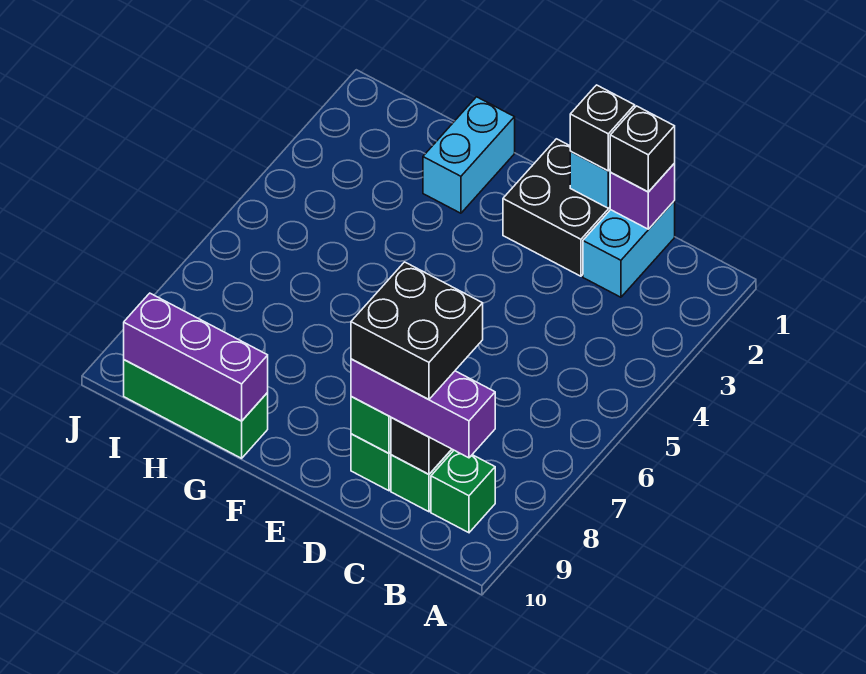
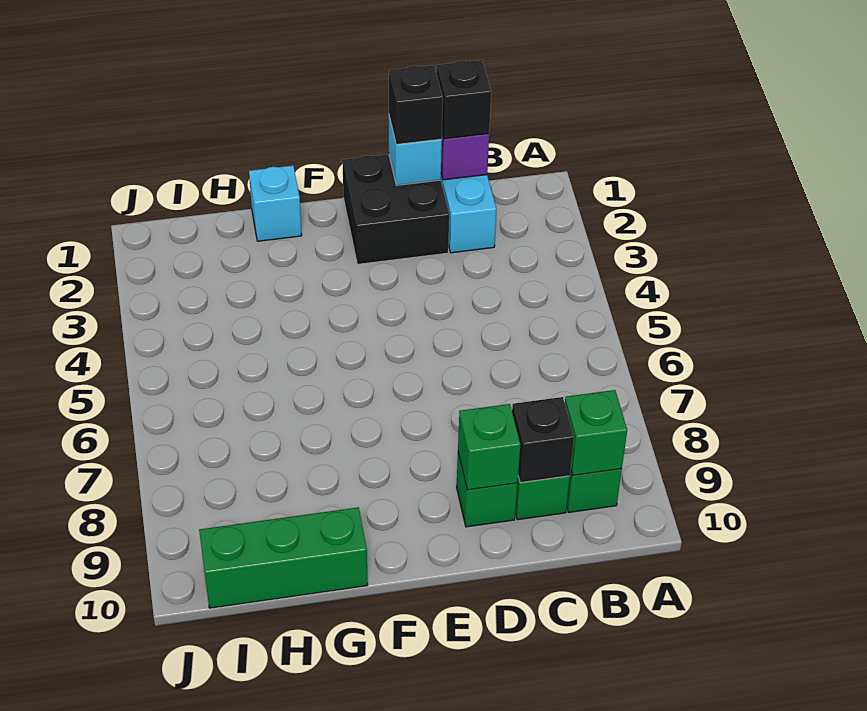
none -> green 1x1 brick [565,390,627,475]
purple 1x3 brick [351,359,495,458] -> none
black 2x2 brick [351,262,483,400] -> none
cyan 1x2 brick [423,97,515,213] -> cyan 1x1 brick [249,165,302,241]
purple 1x3 brick [124,293,268,421] -> none

